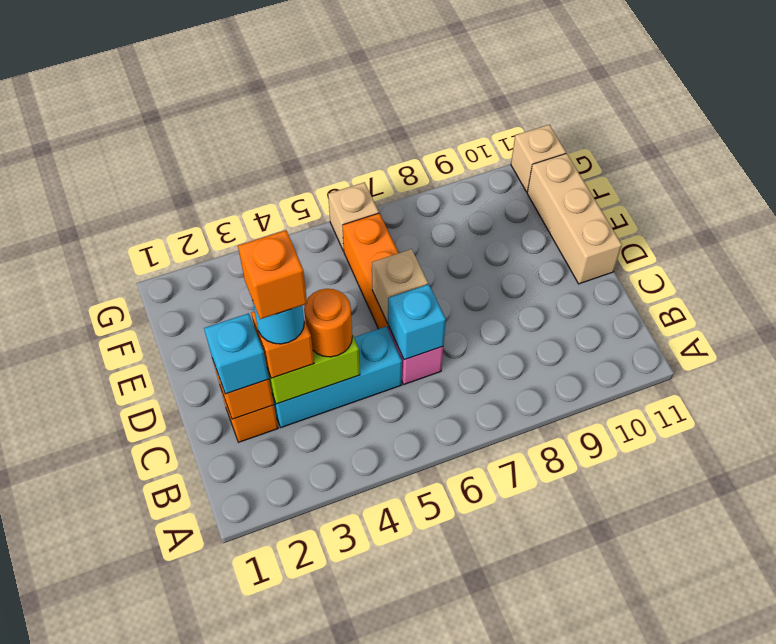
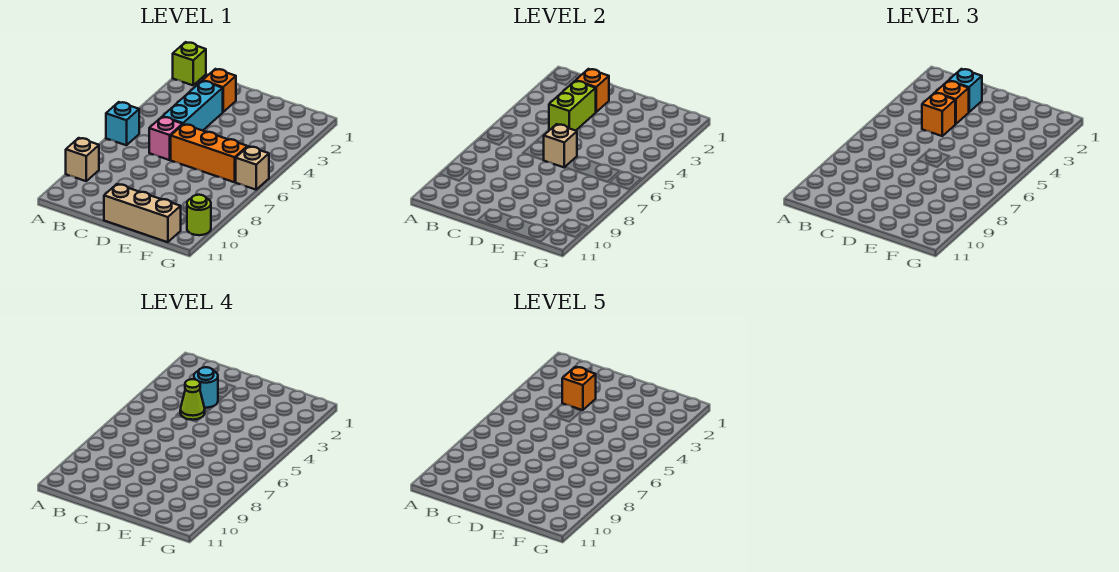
none -> lime 1x1 brick [173,42,206,85]
orange 1x1 round brick [304,289,352,357] -> orange 1x1 brick [922,93,955,136]
none -> lime 1x1 cone [180,379,205,420]
cyan 1x1 brick [388,284,446,360] -> cyan 1x1 brick moved to [106,102,139,145]
none -> lime 1x1 round brick [187,195,211,235]
tan 1x1 brick [511,125,566,192] -> tan 1x1 brick moved to [66,138,99,181]

